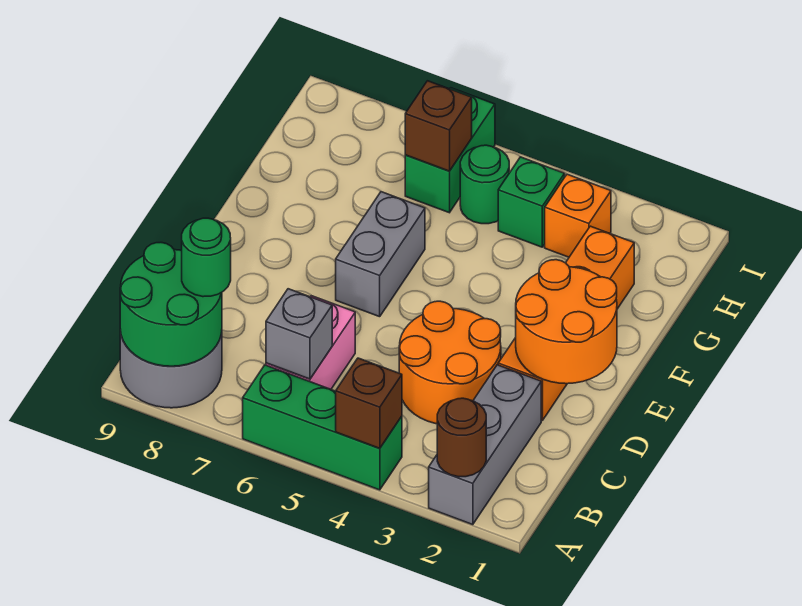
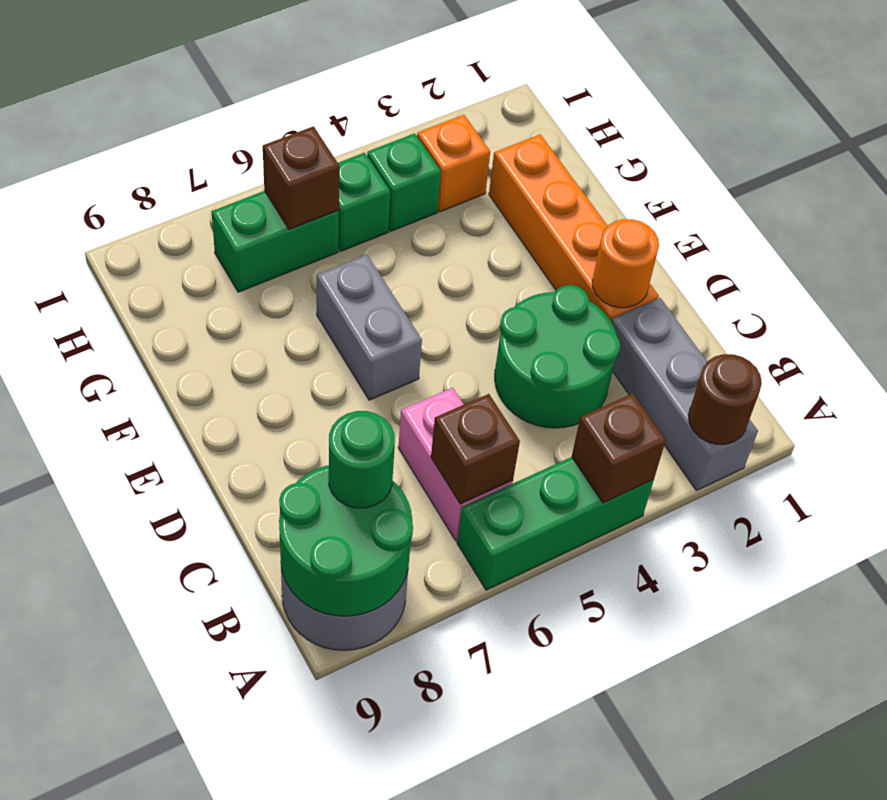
grey 1x1 brick [266,289,332,379] -> brown 1x1 brick [431,394,520,504]
orange 2x2 round brick [399,301,501,424] -> green 2x2 round brick [495,285,620,428]
orange 2x2 round brick [516,260,617,384] -> orange 1x1 round brick [592,219,659,308]
green 1x1 round brick [460,145,509,224] -> green 1x1 brick [338,153,390,251]
green 1x2 brick [405,88,495,213] -> green 1x2 brick turned to [212,191,339,292]

